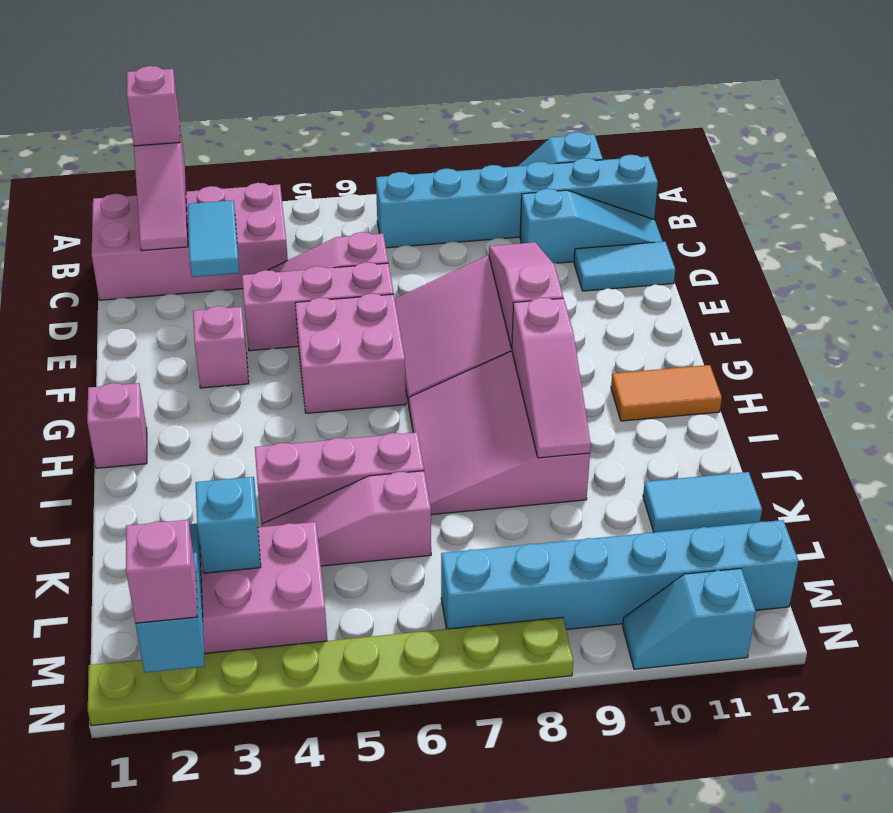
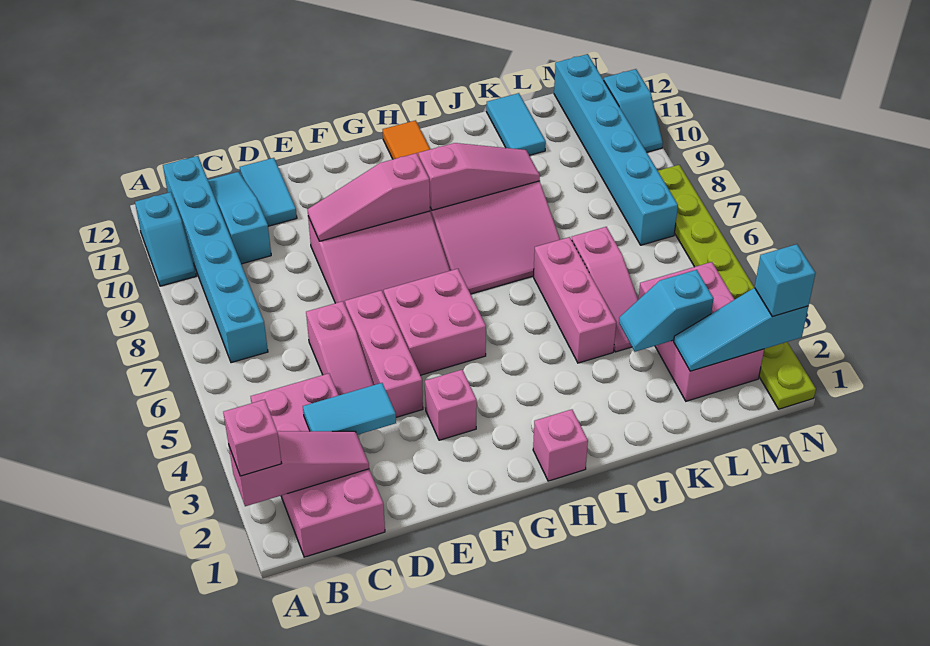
pink 1x1 brick [126,520,197,623] -> cyan 1x1 brick [755,244,816,316]

